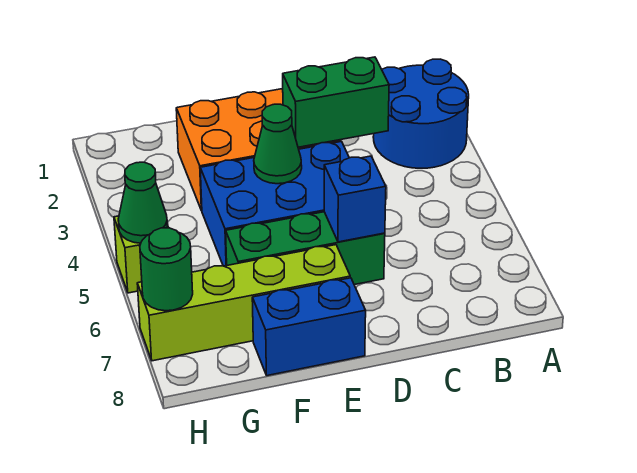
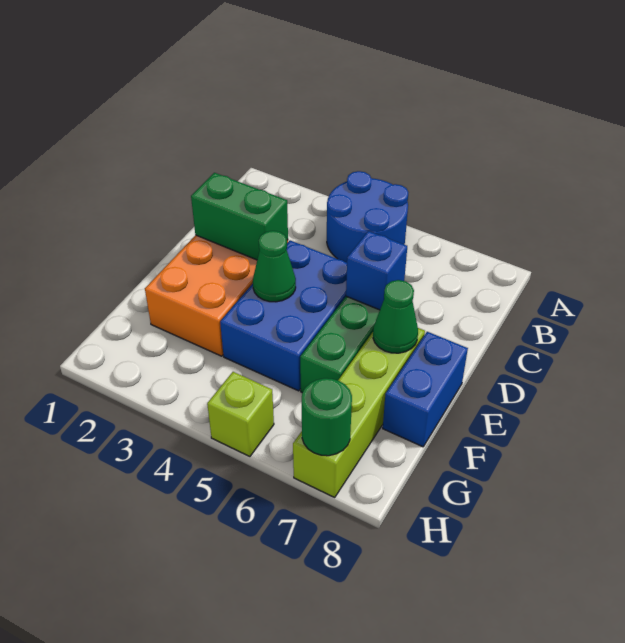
blue 2x2 round brick [373,59,469,168] -> blue 2x2 round brick moved to [327,171,408,263]
green 1x2 brick [283,57,389,147] -> green 1x2 brick turned to [191,173,288,260]
green 1x1 cone [118,162,168,243] -> green 1x1 cone moved to [373,280,418,353]

